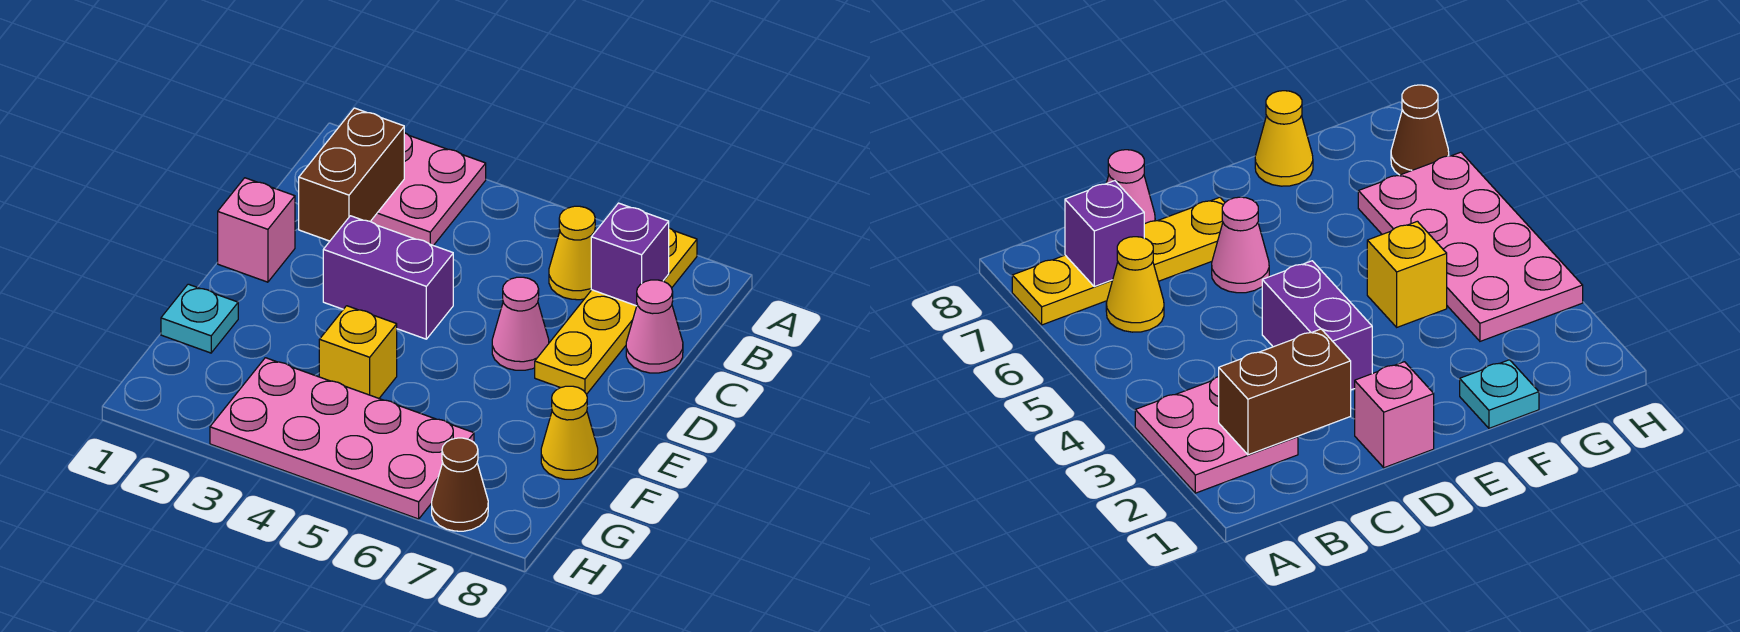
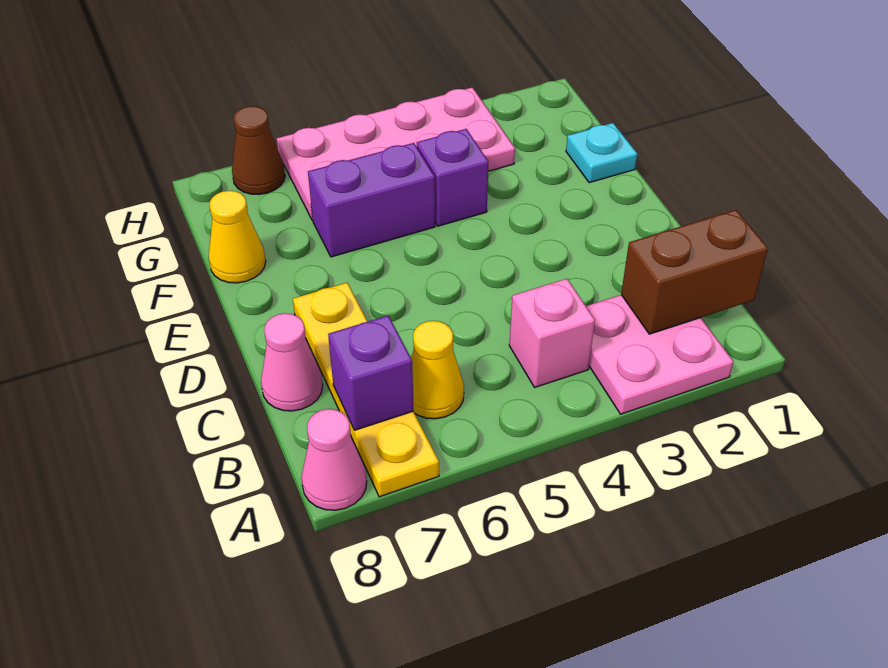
brown 1x2 brick [299,108,404,241] -> brown 1x2 brick turned to [621,210,768,334]
pink 1x1 brick [218,178,295,282] -> pink 1x1 brick moved to [509,279,595,387]
purple 1x2 brick [323,216,453,339] -> purple 1x2 brick moved to [308,143,435,257]
pink 1x1 cone [492,277,549,370] -> pink 1x1 cone moved to [301,409,367,510]
yellow 1x1 brick [319,306,397,398] -> purple 1x1 brick [417,129,488,226]

